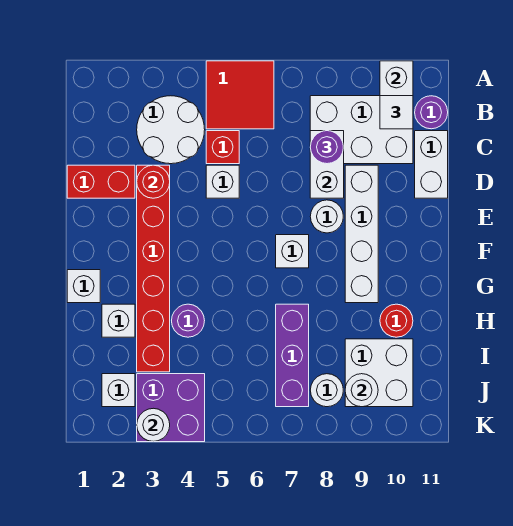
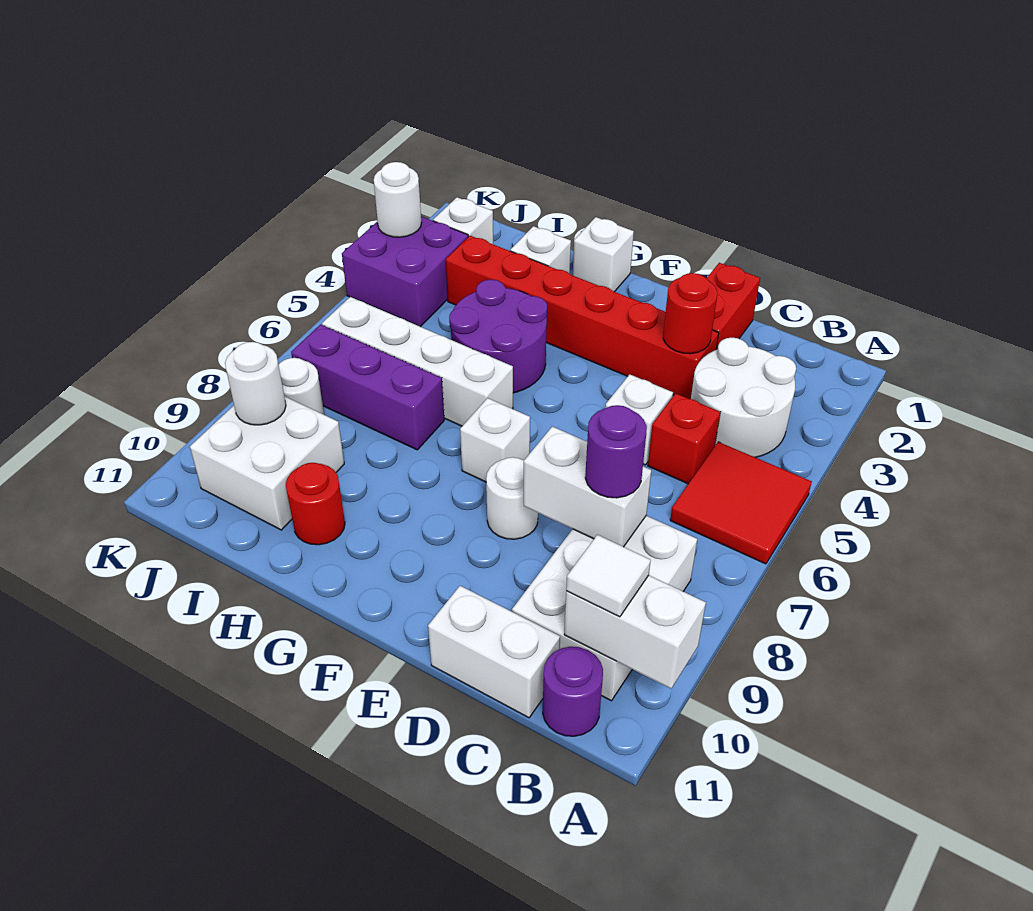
white 1x4 brick [345,165,378,303] -> white 1x4 brick moved to [322,297,513,426]
purple 1x1 round brick [172,304,205,337] -> purple 2x2 round brick [449,280,547,393]

